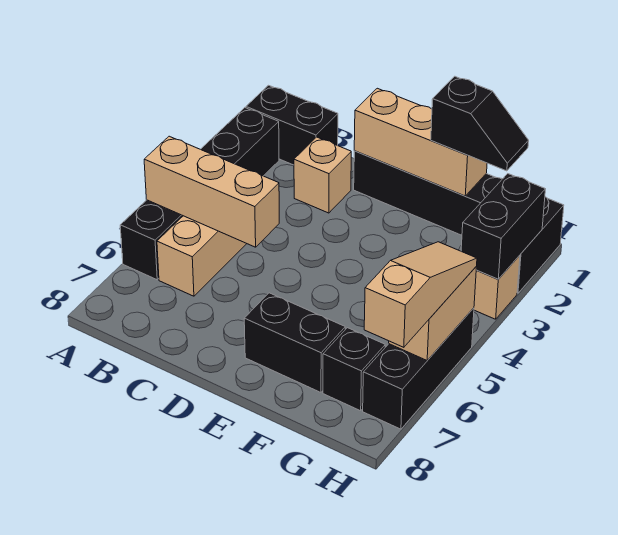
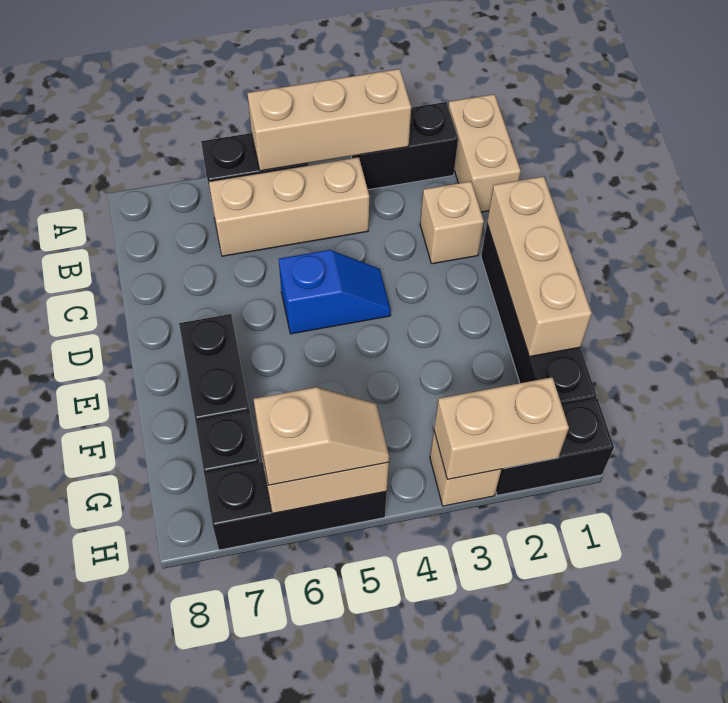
black 1x2 brick [246,85,338,165] -> tan 1x2 brick [448,94,521,212]
tan 1x3 brick [144,136,279,247] -> tan 1x3 brick turned to [247,69,411,171]
none -> blue 1x2 slope [279,250,391,334]
black 1x2 slope [431,76,529,171] -> none
black 1x2 brick [461,174,545,279] -> tan 1x2 brick [434,377,569,479]
tan 1x3 slope [364,242,477,347] -> tan 1x2 slope [254,387,389,485]

